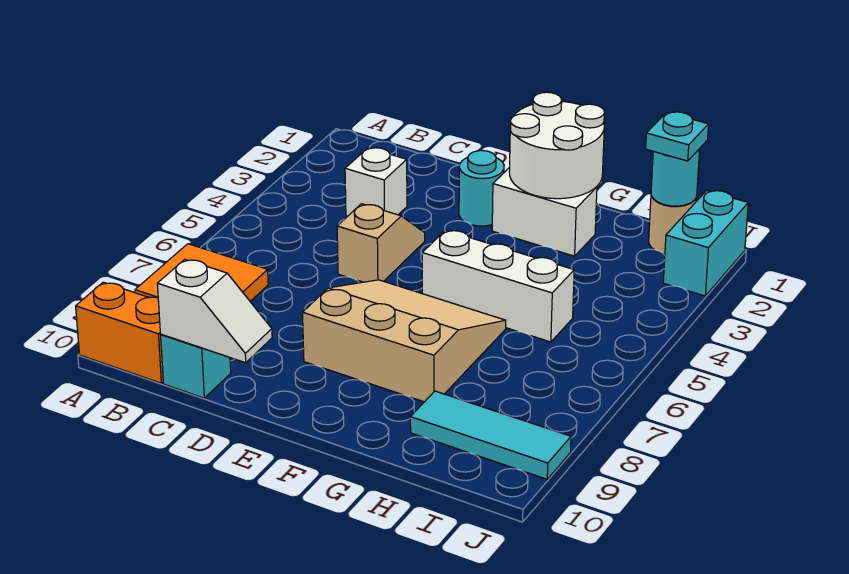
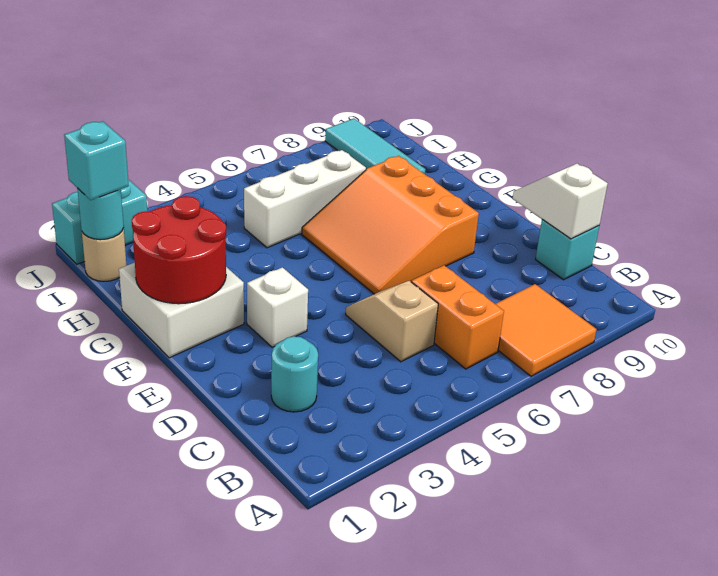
orange 1x2 brick [76,282,163,383] -> orange 1x2 brick moved to [412,265,504,369]
white 1x1 brick [345,148,407,216] -> white 1x1 brick moved to [247,267,308,347]
tan 1x2 slope [337,204,425,282] -> tan 1x2 slope turned to [346,281,438,362]
cyan 1x1 round brick [459,151,504,226] -> cyan 1x1 round brick moved to [271,336,318,412]
tan 3x3 slope [303,280,506,402] -> orange 3x3 slope [302,156,479,294]
white 2x2 round brick [509,92,604,199] -> red 2x2 round brick [132,196,226,304]
white 1x2 brick [492,167,597,256] -> white 2x2 brick [119,262,244,358]
white 1x3 brick [422,230,574,342] -> white 1x3 brick turned to [244,150,366,248]
cyan 1x1 plate [646,112,709,161] -> cyan 1x1 brick [64,121,129,200]

